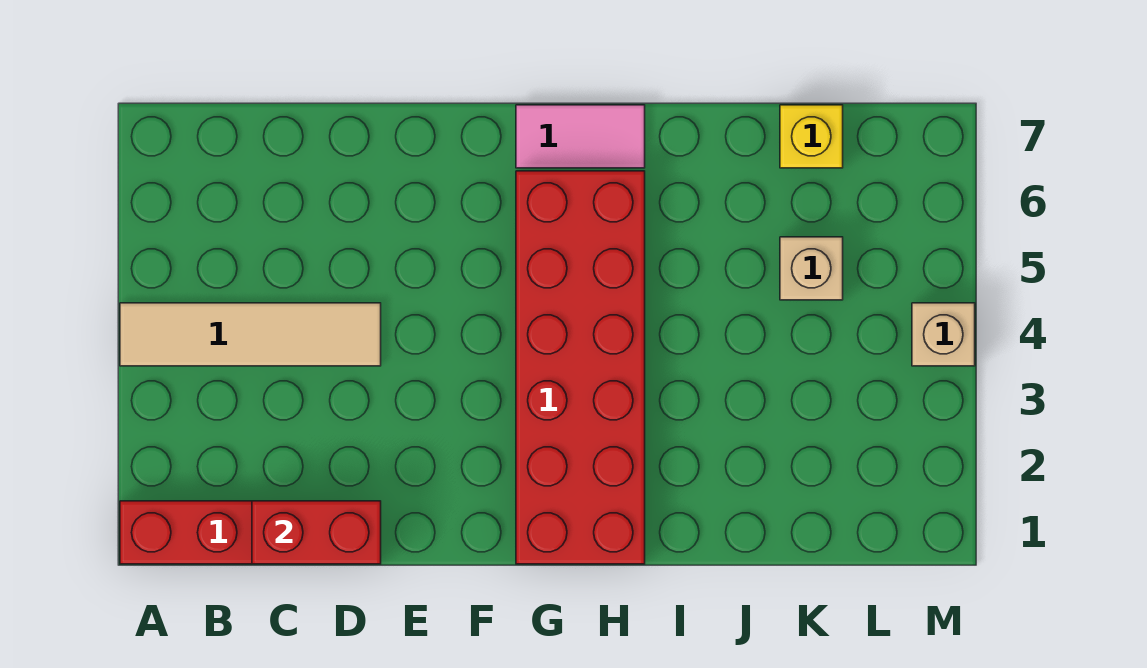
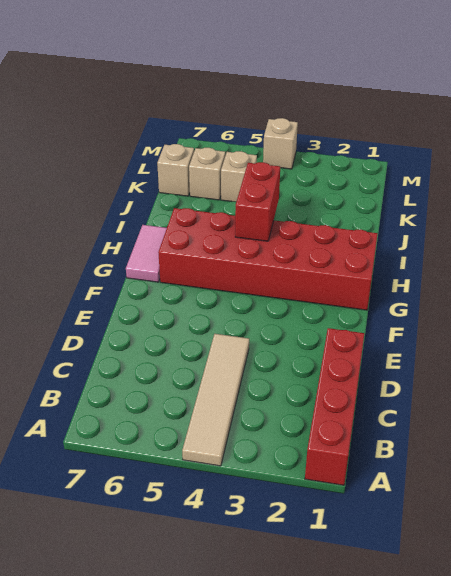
red 1x2 brick [252,501,381,564] -> red 1x2 brick moved to [235,162,280,241]
none -> tan 1x1 brick [189,148,225,200]
yellow 1x1 brick [780,105,843,168] -> tan 1x1 brick [157,144,194,196]

